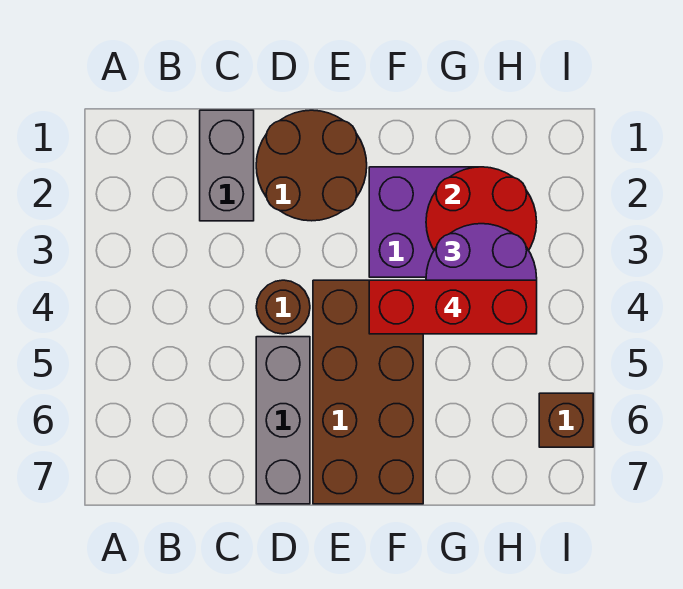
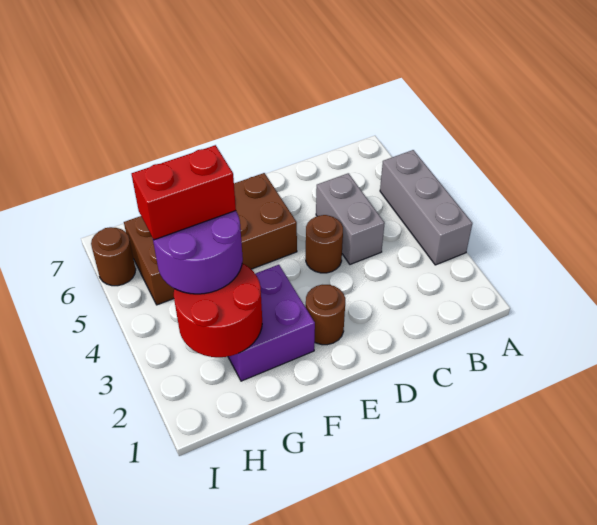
grey 1x2 brick [200,110,254,221] -> grey 1x2 brick moved to [316,173,385,264]
brown 2x2 round brick [256,110,367,221] -> brown 1x1 round brick [306,285,345,345]
grey 1x3 brick [256,337,310,504] -> grey 1x3 brick moved to [380,150,472,265]
brown 2x4 brick [313,280,423,504] -> brown 2x4 brick turned to [124,173,297,305]
red 1x3 brick [369,280,537,334] -> red 1x2 brick [132,145,236,240]
brown 1x1 brick [539,393,593,447] -> brown 1x1 round brick [91,227,136,286]

